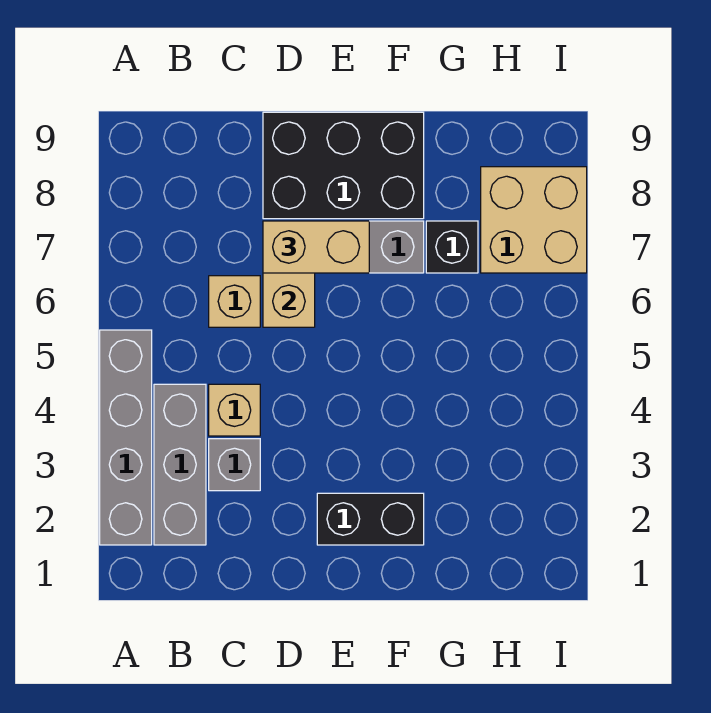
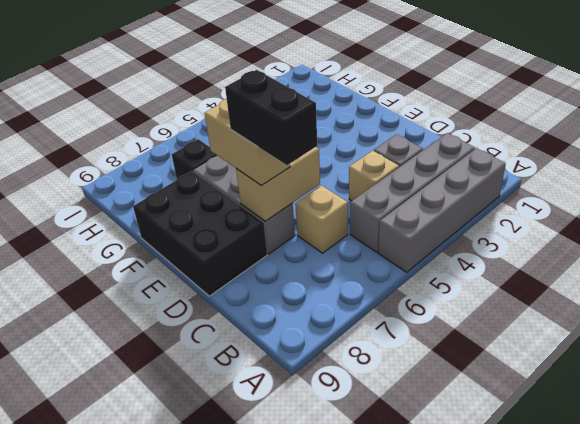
grey 1x3 brick [154,384,206,545] -> grey 1x4 brick [350,133,475,252]
black 1x2 brick [317,493,424,545] -> black 1x2 brick moved to [225,70,317,165]
tan 2x2 brick [481,167,587,273] -> none

